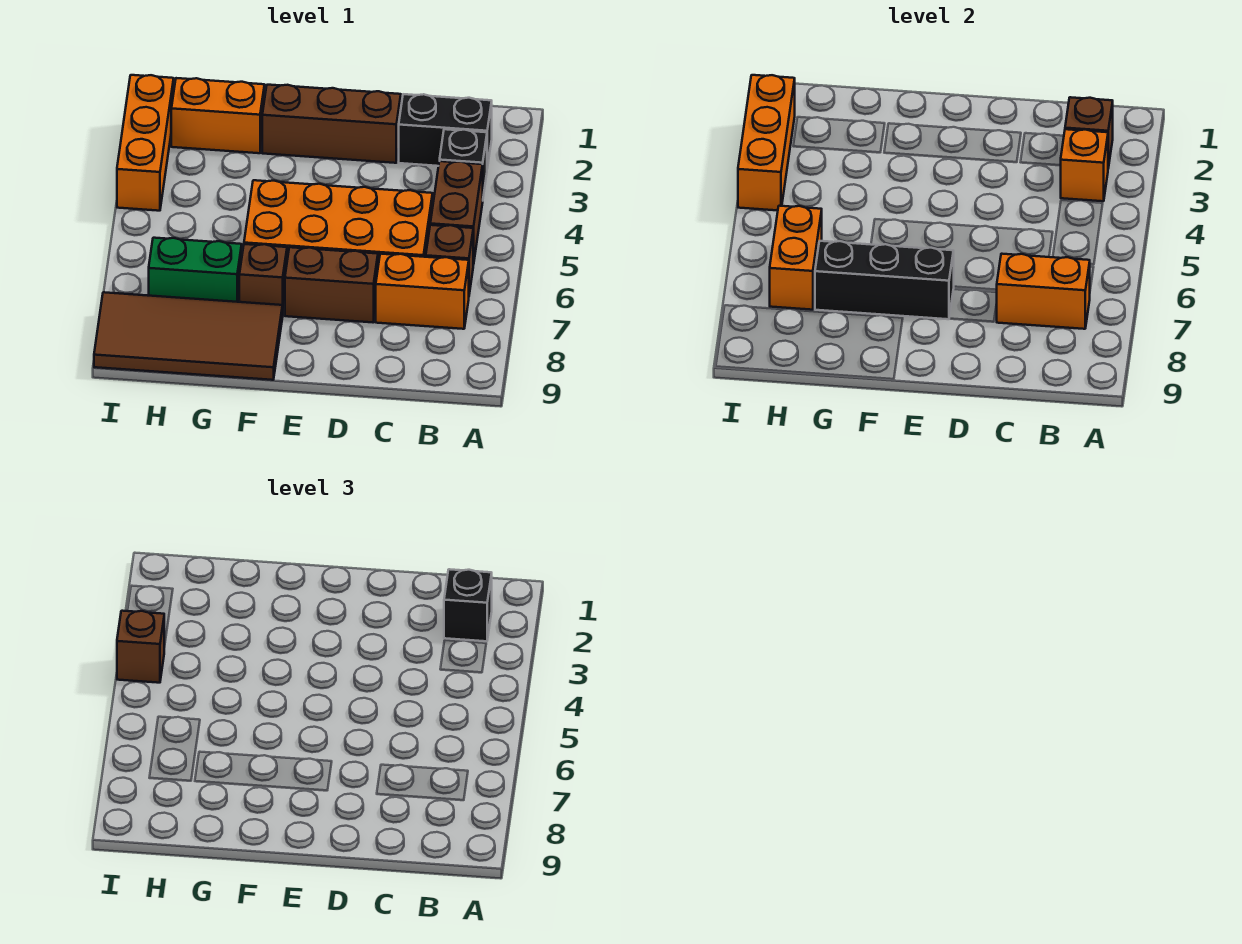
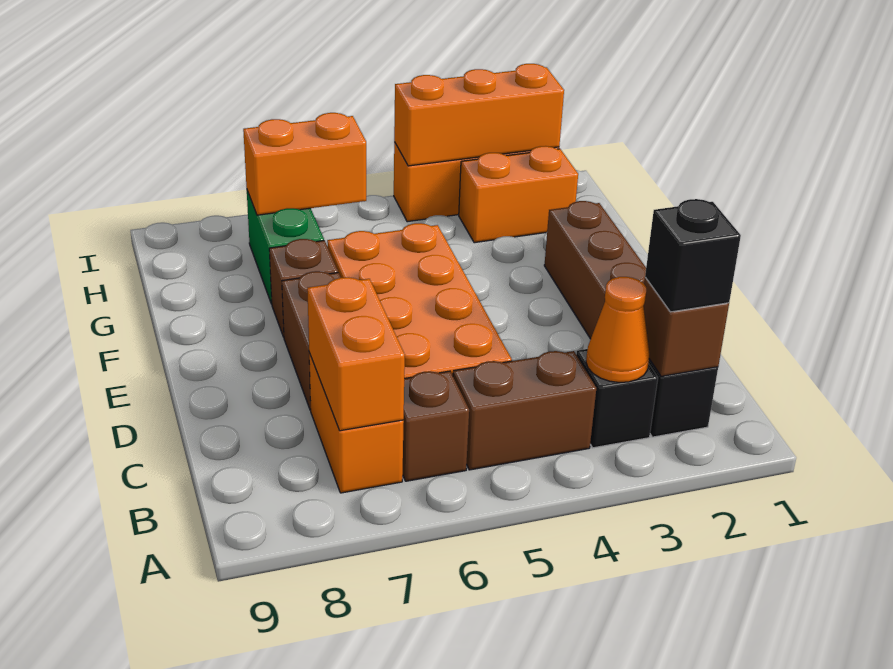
orange 1x1 brick [1060,129,1108,201] -> orange 1x1 cone [586,277,650,383]
black 1x3 brick [815,241,954,319] -> none
brown 2x4 tile [94,292,283,380] -> none
orange 1x2 brick [171,78,265,153] -> orange 1x2 brick turned to [459,146,578,243]
brown 1x1 brick [117,611,164,683] -> none

